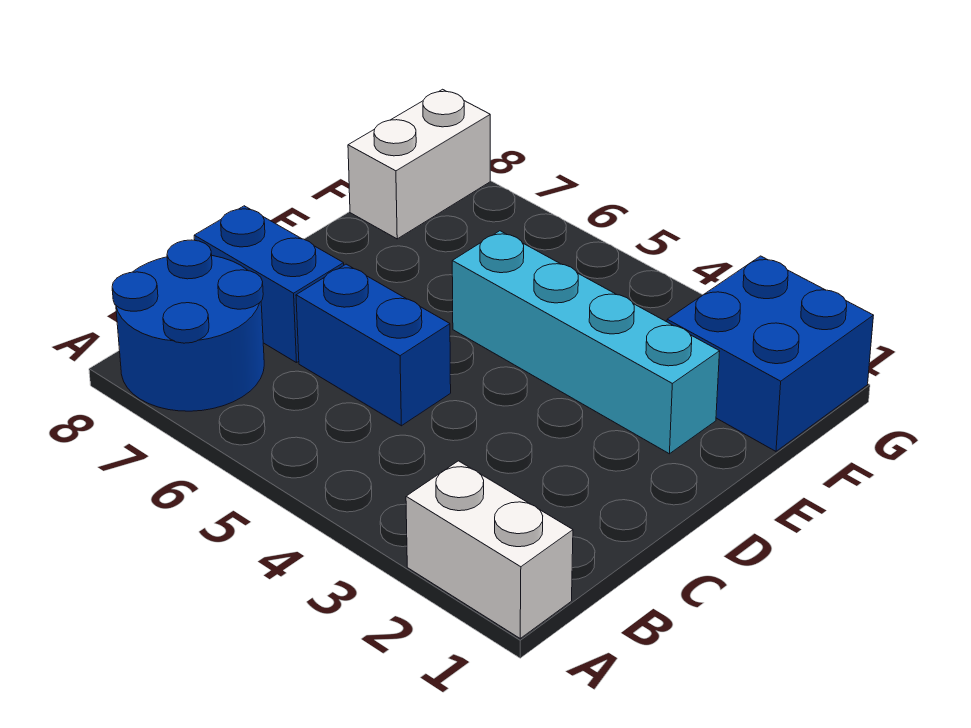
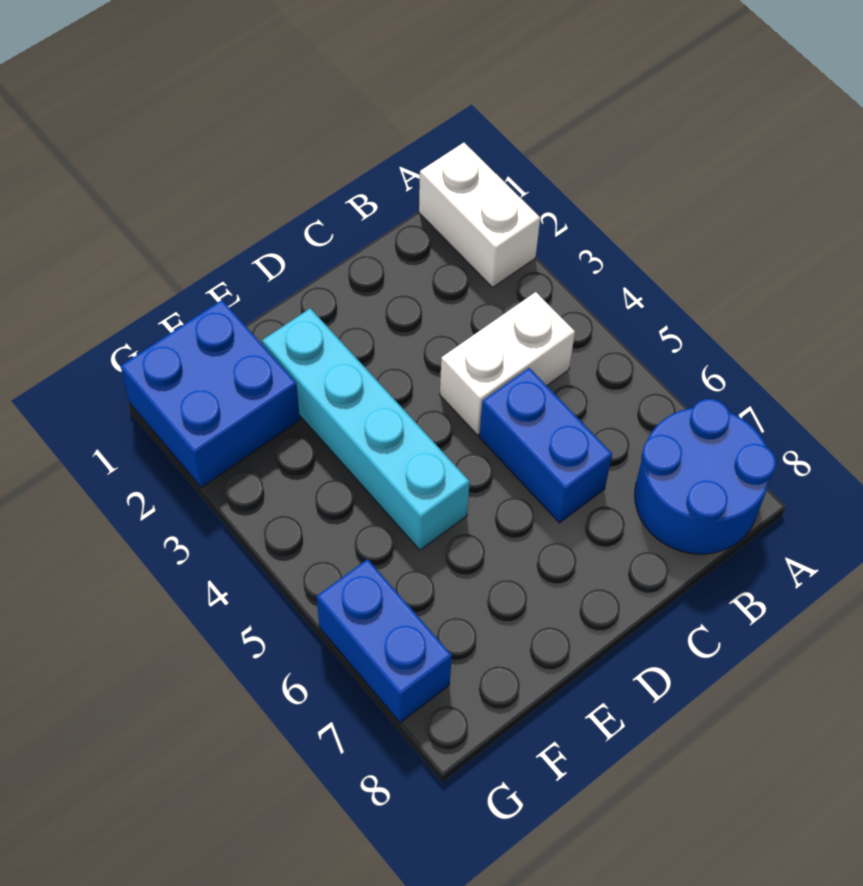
blue 1x2 brick [194,206,344,363] -> blue 1x2 brick moved to [317,559,452,723]
white 1x2 brick [348,89,490,239] -> white 1x2 brick moved to [440,292,575,435]

